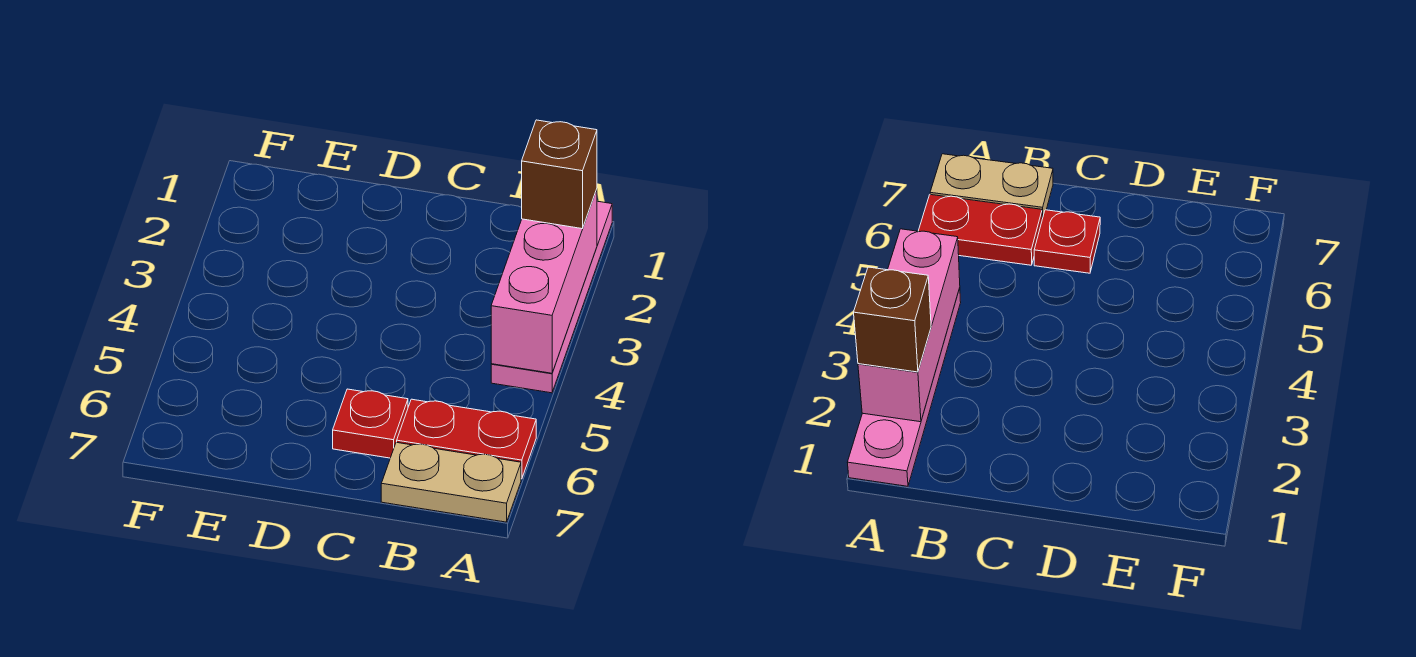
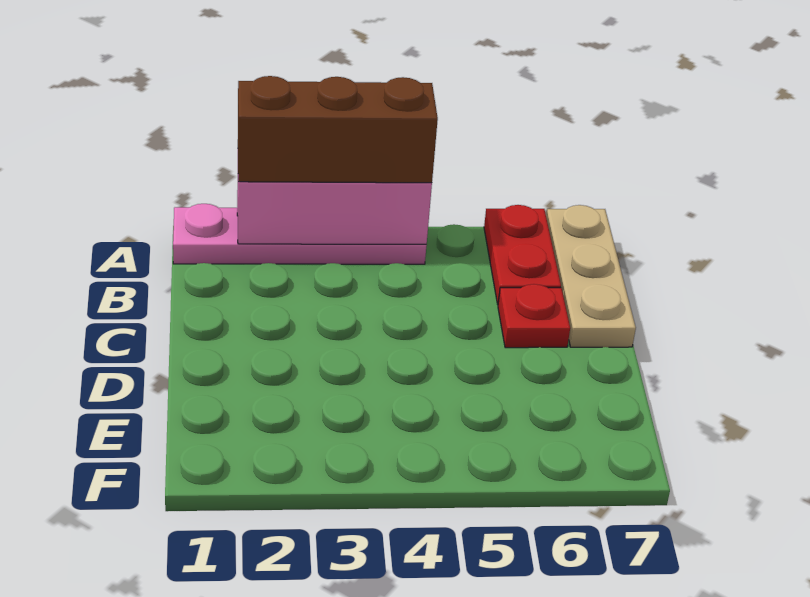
brown 1x1 brick [522,120,597,229] -> brown 1x3 brick [238,76,438,183]
tan 1x2 plate [381,442,521,522] -> tan 1x3 plate [546,205,636,347]

